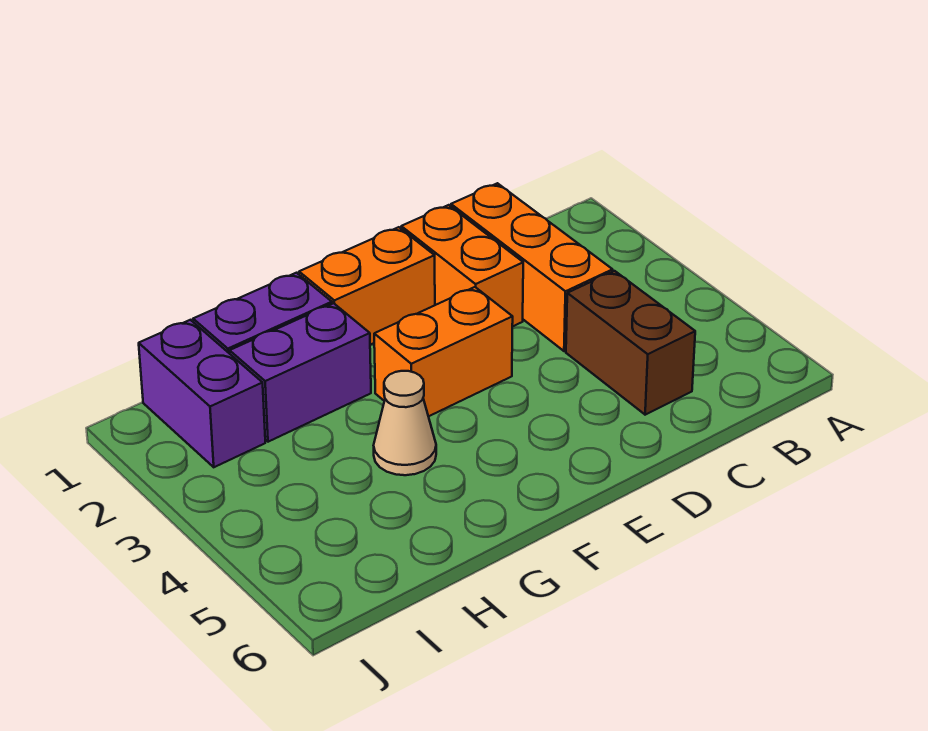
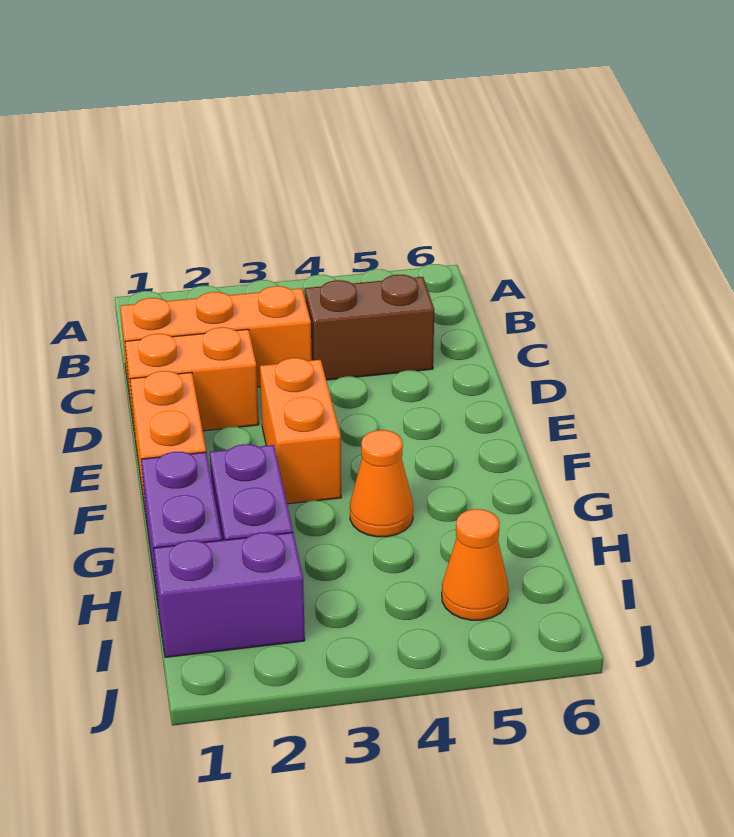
tan 1x1 cone [374,371,436,475] -> orange 1x1 cone [350,430,413,537]
none -> orange 1x1 cone [442,509,509,620]

